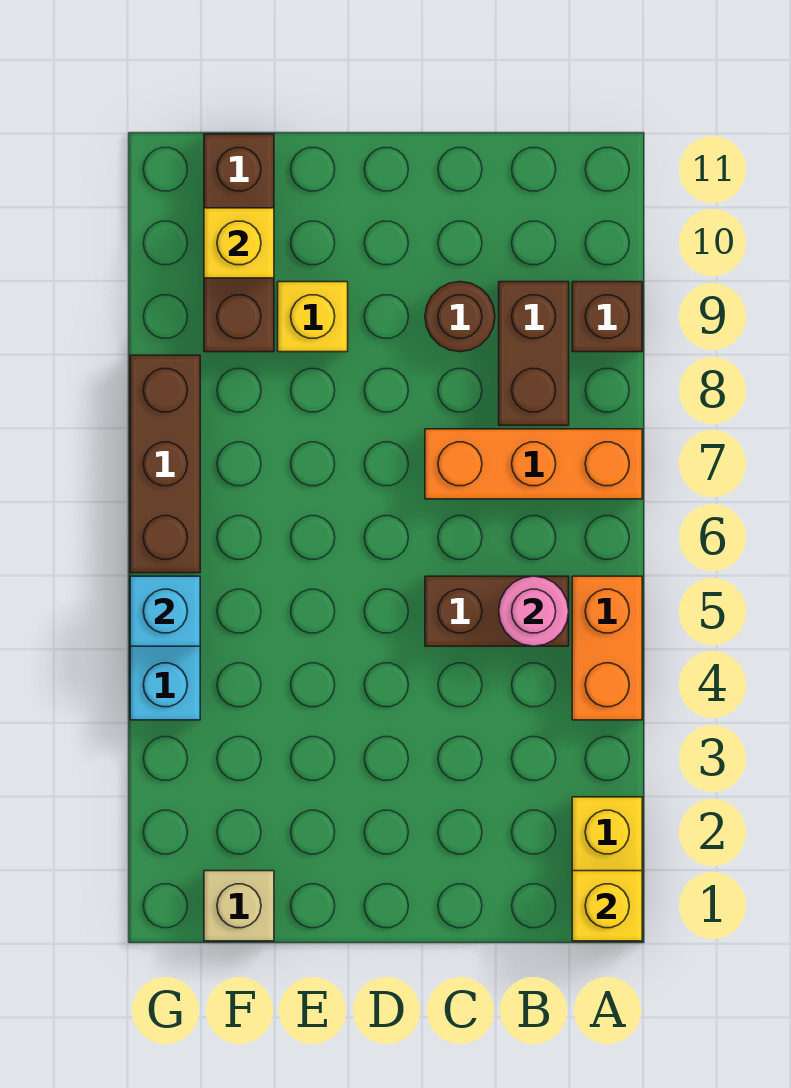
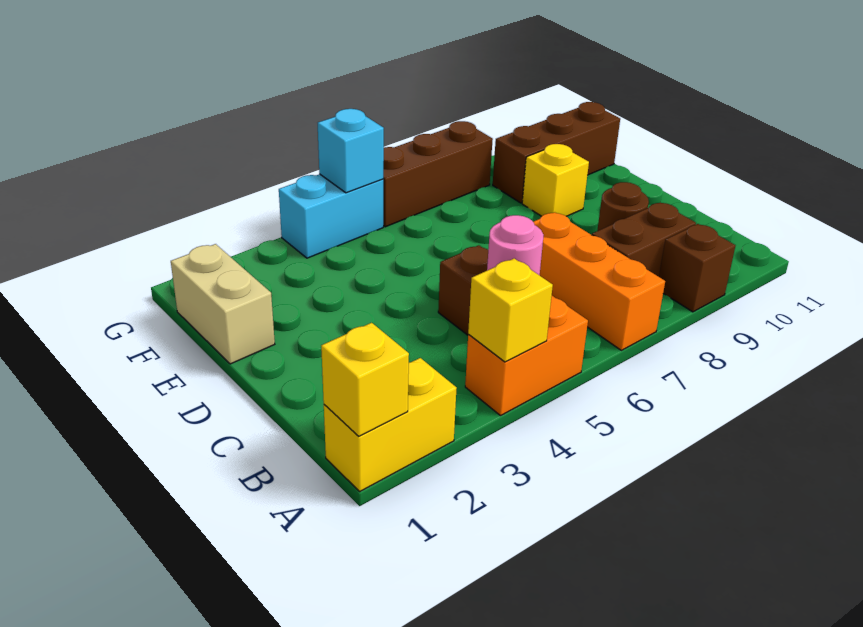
tan 1x1 brick [204,871,274,941] -> tan 1x2 brick [171,244,275,364]
yellow 1x1 brick [204,208,274,278] -> yellow 1x1 brick moved to [468,258,553,362]

